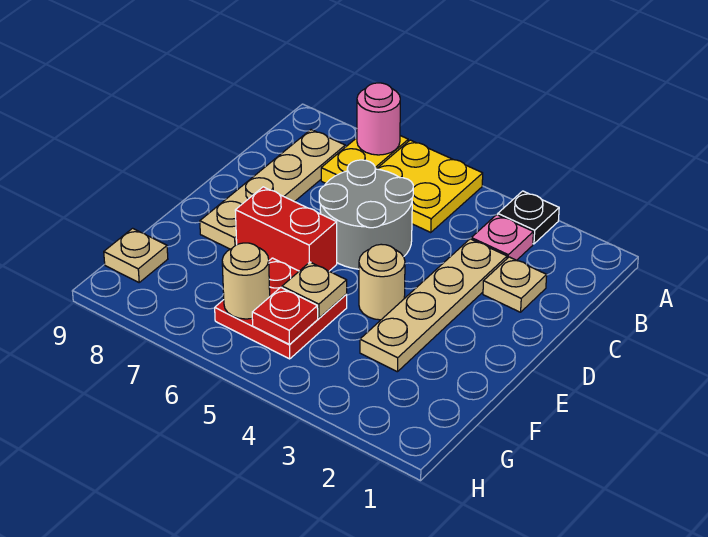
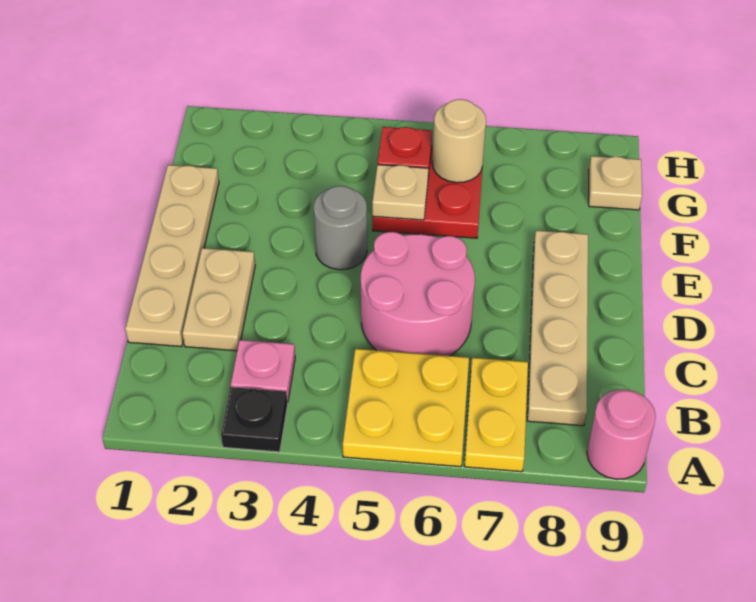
pink 1x1 round brick [357,83,400,155] -> pink 1x1 round brick moved to [587,389,656,479]
tan 1x1 plate [483,257,547,312] -> tan 1x2 plate [183,248,255,351]
tan 1x4 plate [360,239,507,372] -> tan 1x4 plate moved to [125,165,219,347]
grey 2x2 round brick [319,160,413,269] -> pink 2x2 round brick [361,232,475,356]
tan 1x1 round brick [359,244,405,320] -> grey 1x1 round brick [314,186,367,270]
red 1x2 brick [235,187,337,271] -> none

